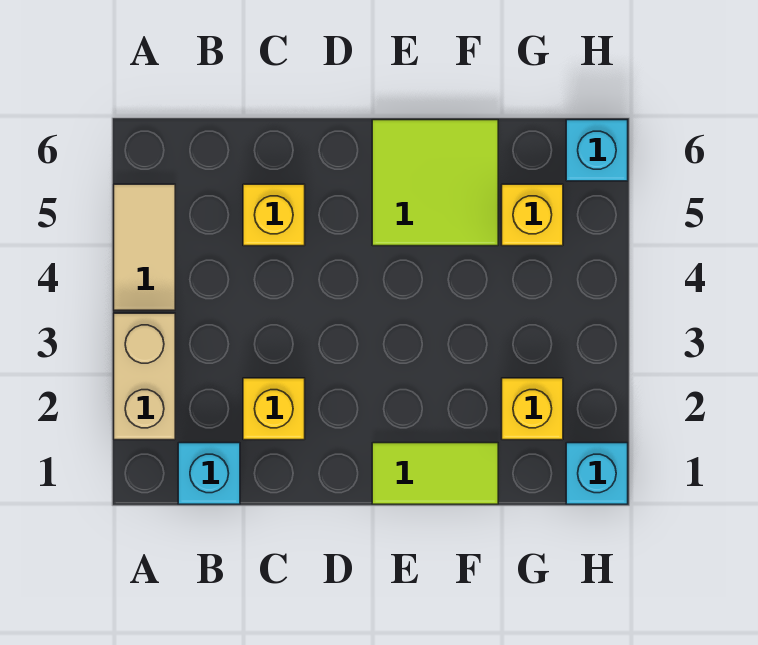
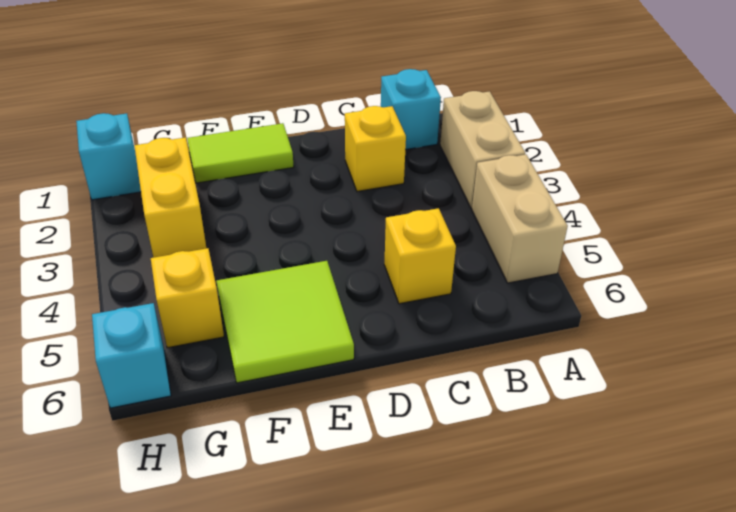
tan 1x2 tile [114,184,175,310] -> tan 1x2 brick [472,155,568,283]
yellow 1x1 brick [502,378,563,440] -> yellow 1x2 brick [134,137,206,258]

